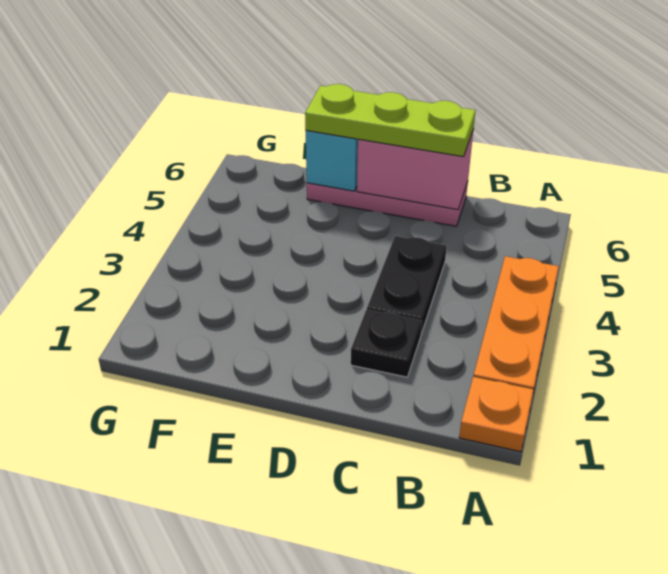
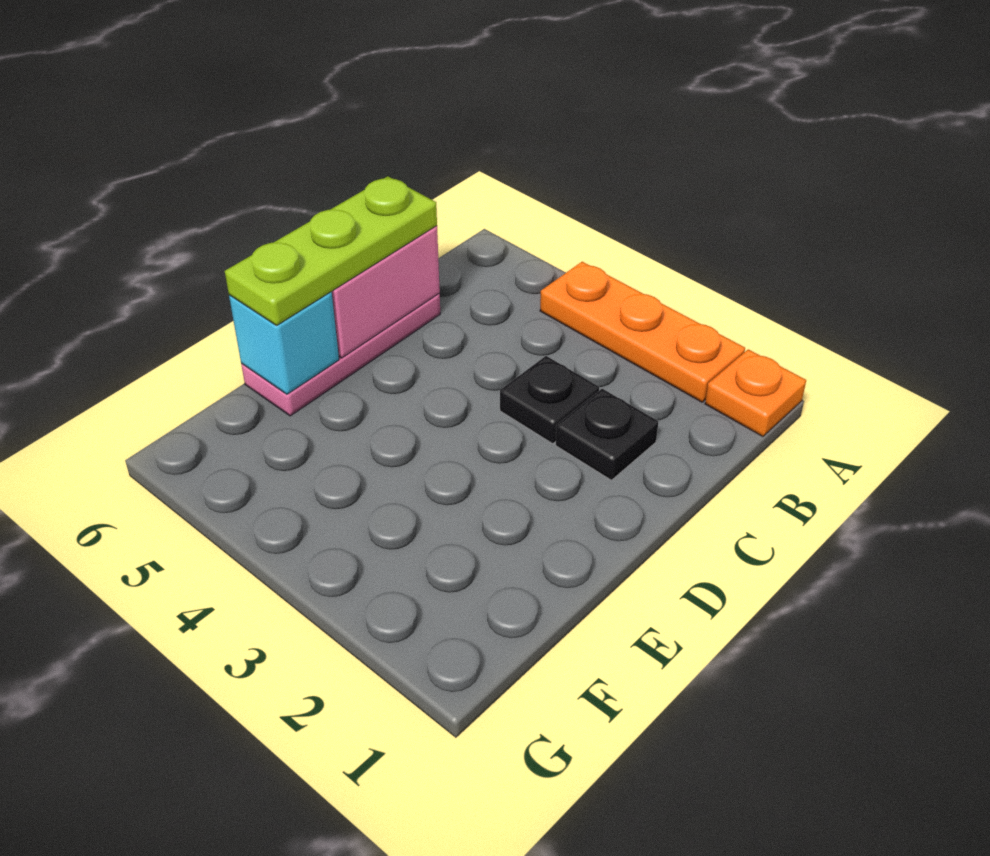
black 1x2 plate [367,236,447,334] -> black 1x1 plate [500,356,599,444]

